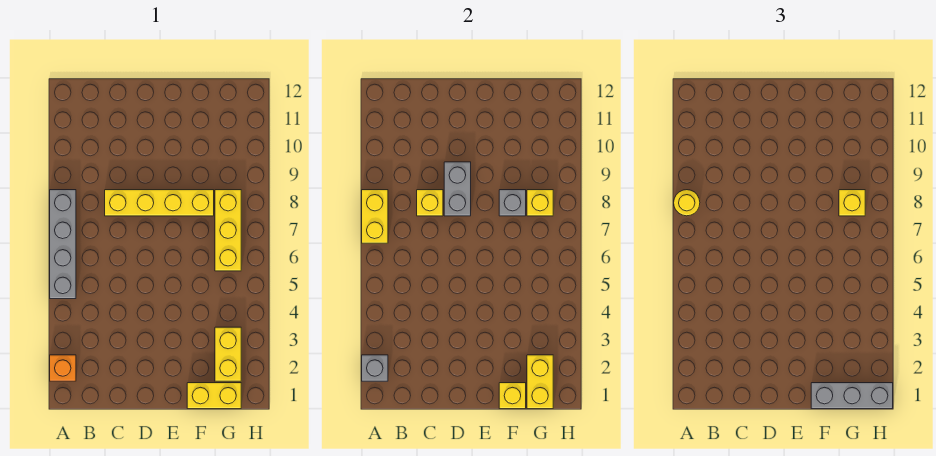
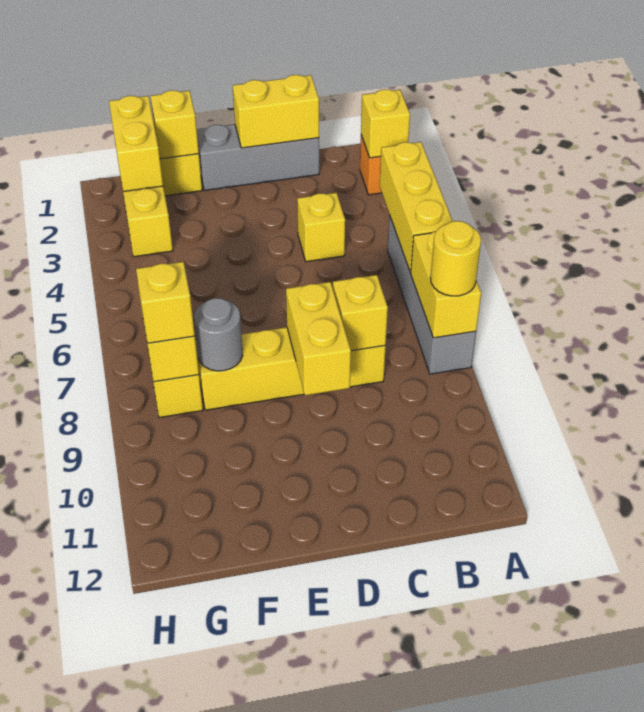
grey 1x1 brick [362,355,388,381] -> yellow 1x1 brick [361,89,410,158]
none -> yellow 1x3 brick [380,142,453,273]
none -> yellow 1x2 brick [233,75,319,148]
none -> yellow 1x1 brick [297,193,345,262]
grey 1x2 brick [444,162,471,216] -> yellow 1x2 brick [286,282,351,395]
grey 1x3 brick [811,383,893,409] -> grey 1x3 brick moved to [197,124,319,190]
grey 1x1 brick [499,190,526,216] -> grey 1x1 round brick [194,298,243,371]

